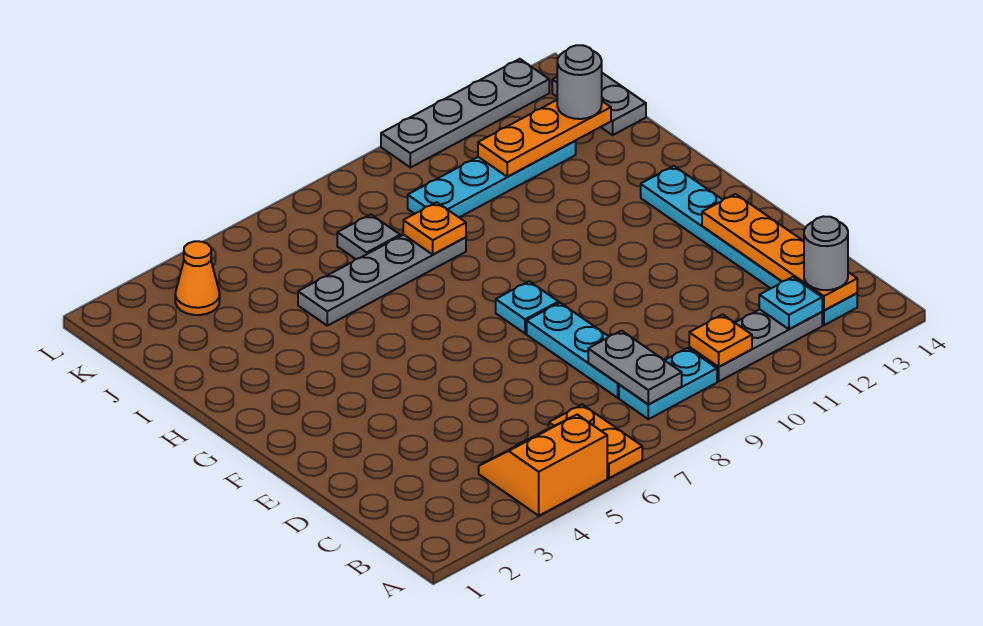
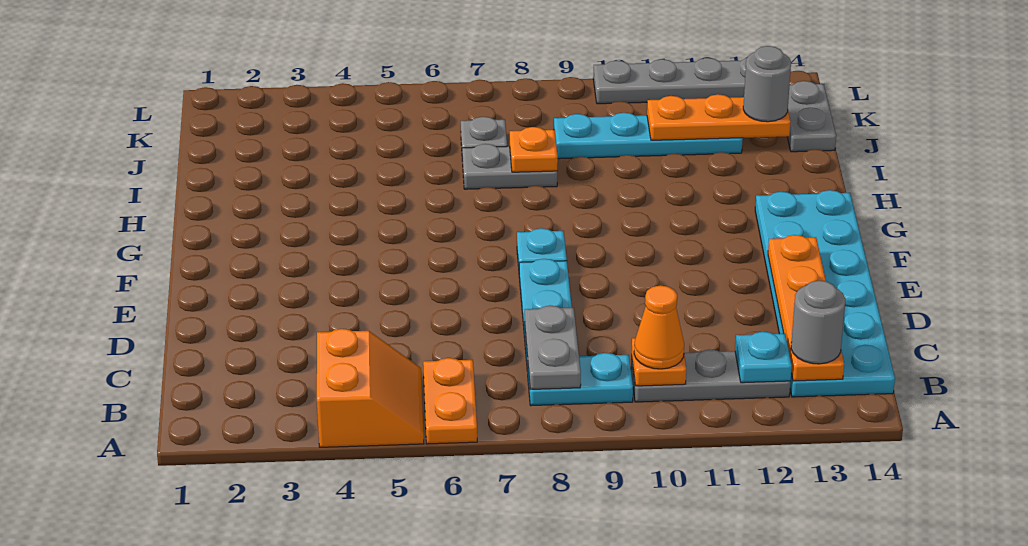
orange 2x2 slope [479,415,607,516] -> orange 2x2 slope turned to [317,329,424,447]
cyan 1x6 plate [641,166,857,325] -> cyan 2x6 plate [755,190,895,397]
grey 1x4 plate [298,235,466,326] -> grey 1x2 plate [462,144,557,189]
orange 1x1 cone [175,241,220,315] -> orange 1x1 cone moved to [634,285,684,369]

